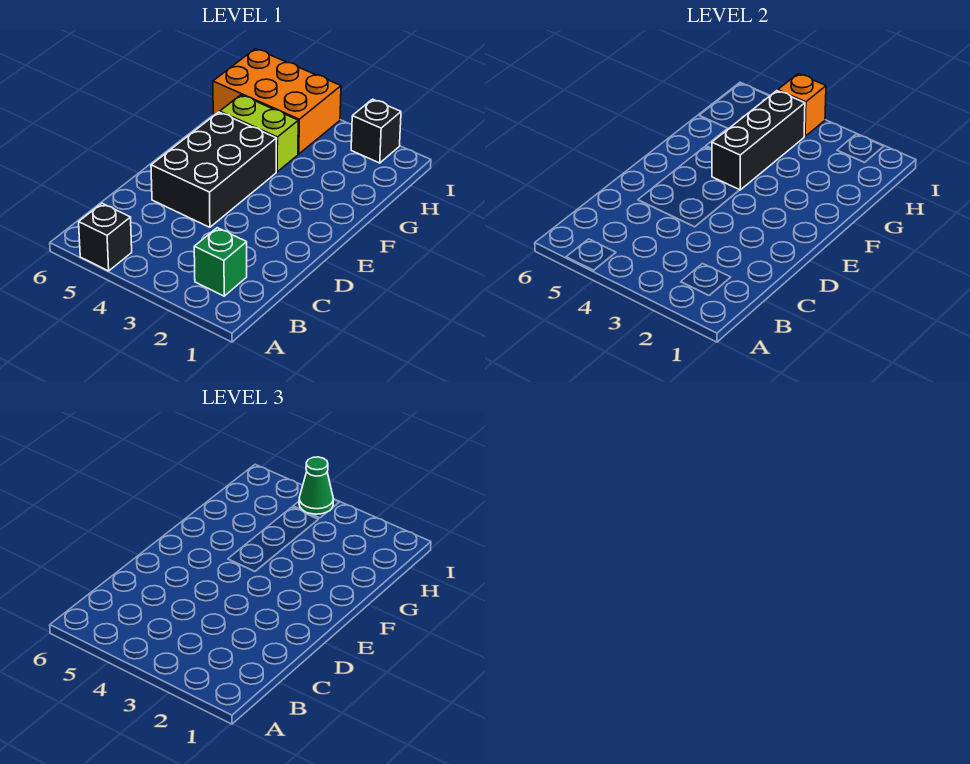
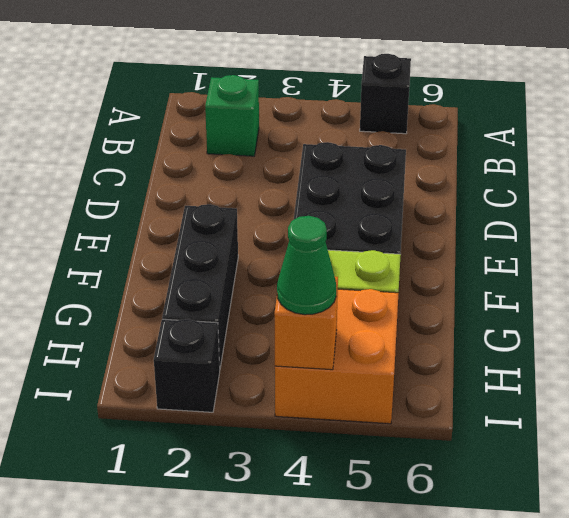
black 1x3 brick [712,91,805,190] -> black 1x3 brick moved to [162,204,238,367]
orange 2x3 brick [213,49,341,154] -> orange 2x2 brick [275,289,399,424]

